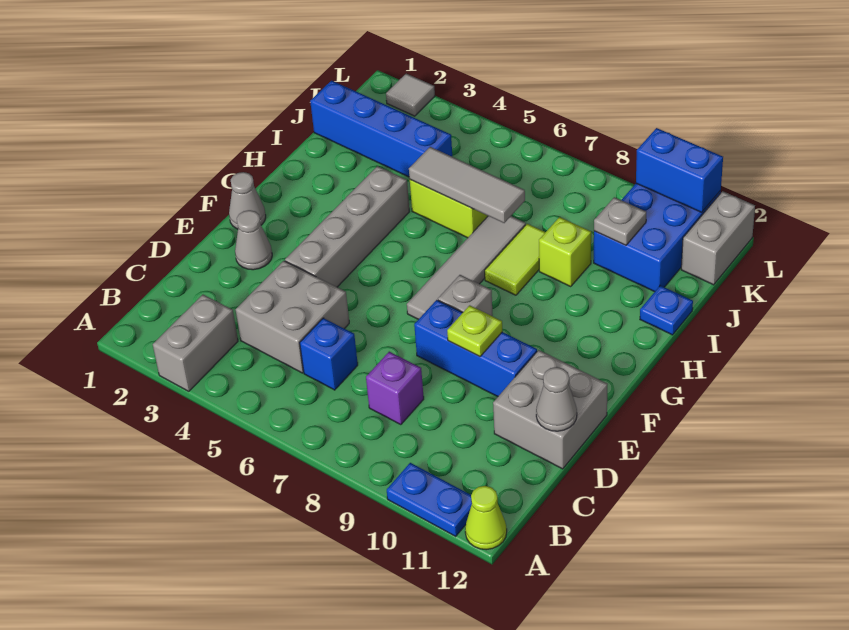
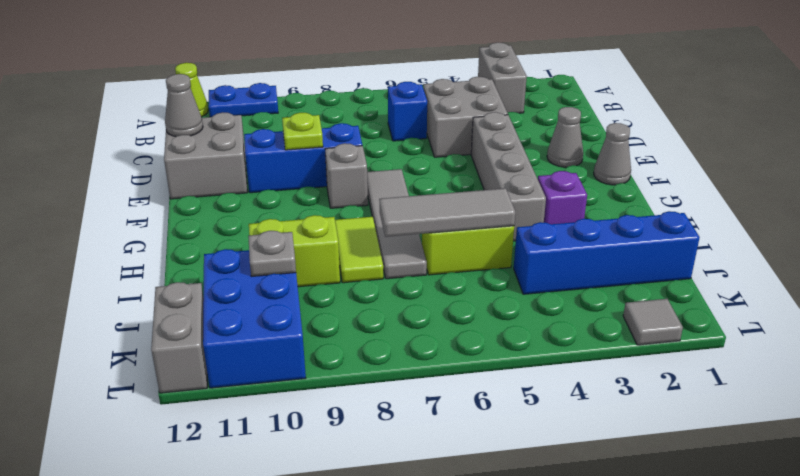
purple 1x1 brick [366,352,424,425] -> purple 1x1 brick moved to [538,171,587,224]
lime 1x1 brick [539,217,591,286] -> lime 1x2 brick [249,215,340,287]
blue 1x1 plate [640,286,693,335] -> none
blue 1x2 brick [636,128,723,212] -> none

